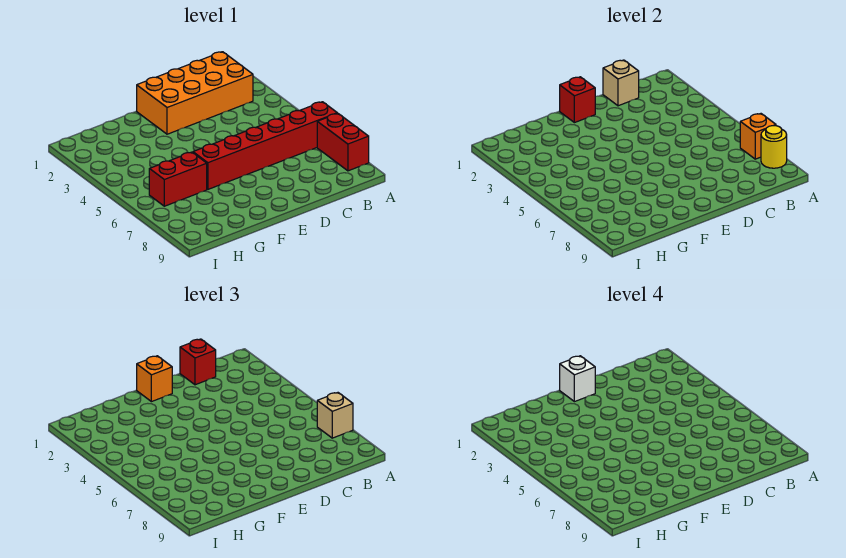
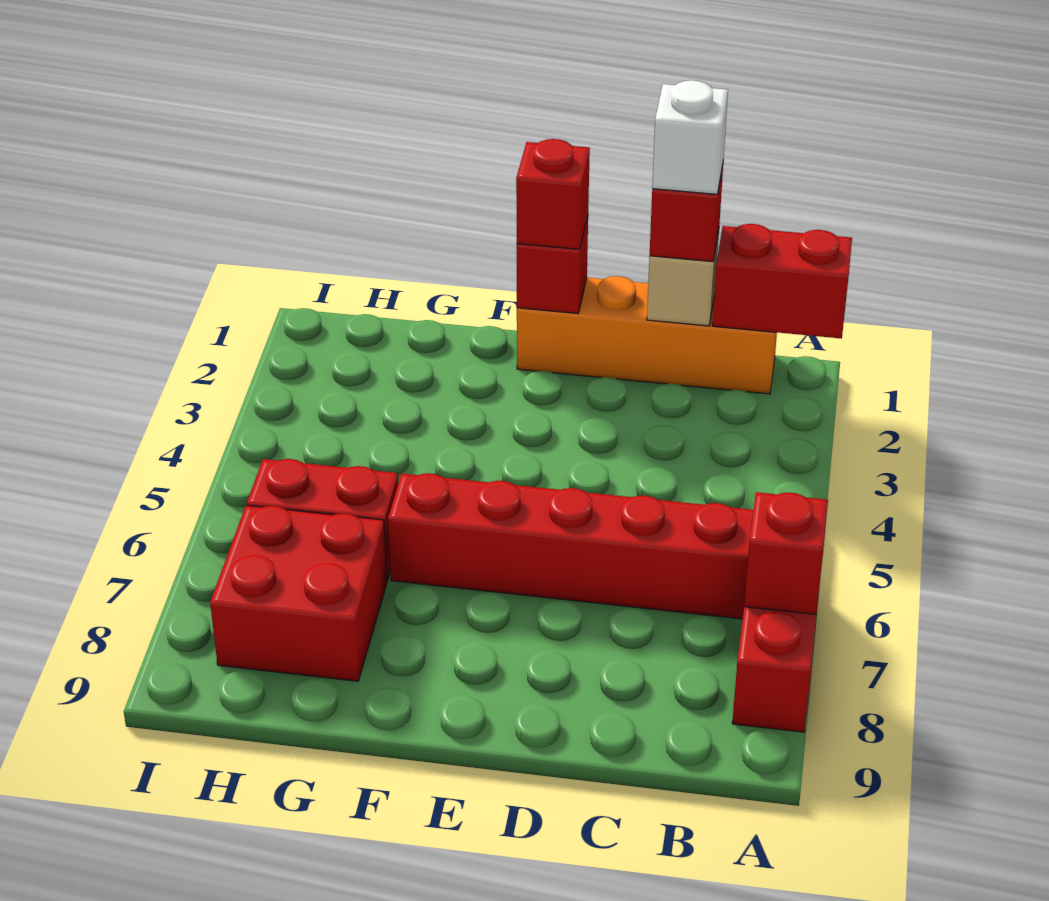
none -> red 1x2 brick [713,224,852,339]
orange 1x1 brick [740,114,776,159] -> red 1x1 brick [744,492,828,614]
tan 1x1 brick [317,393,353,438] -> none
yellow 1x1 round brick [761,126,787,168] -> none
orange 2x4 brick [137,52,253,134] -> orange 1x4 brick [517,276,777,394]
orange 1x1 brick [137,356,172,402] -> red 1x1 brick [516,139,590,249]
white 1x1 brick [560,356,595,402] -> white 1x1 brick moved to [652,80,728,194]
none -> red 2x2 brick [210,505,387,681]

